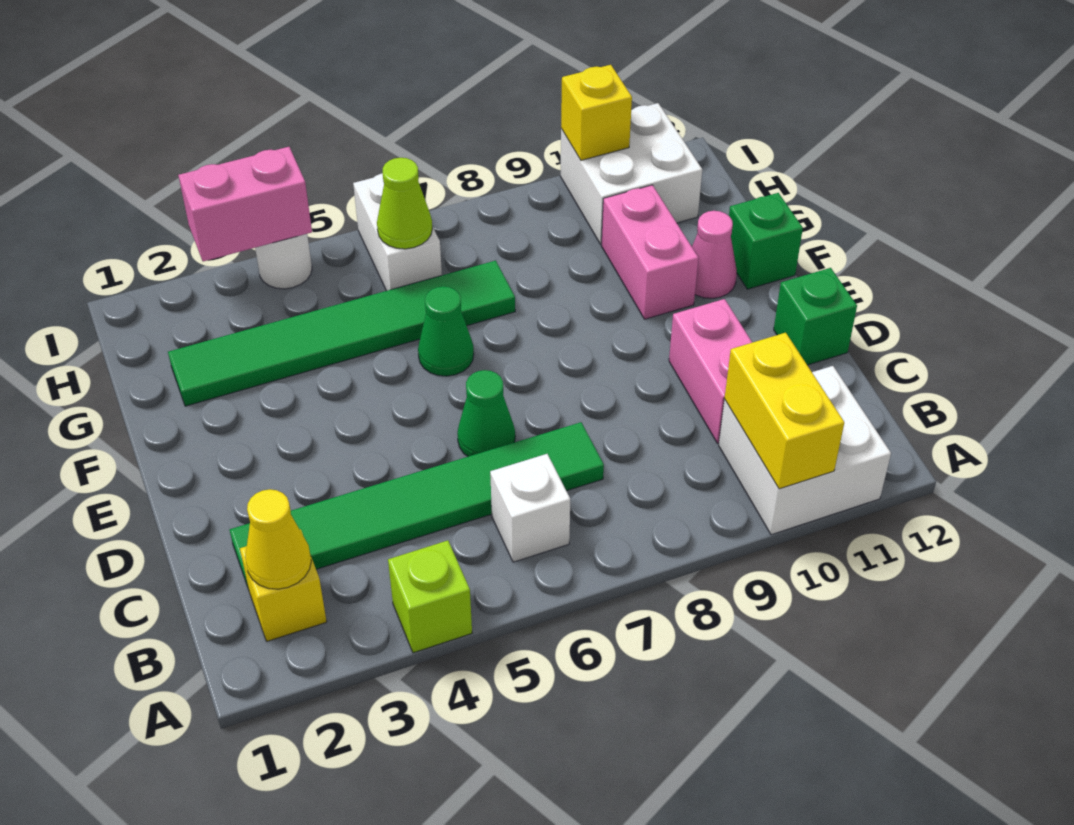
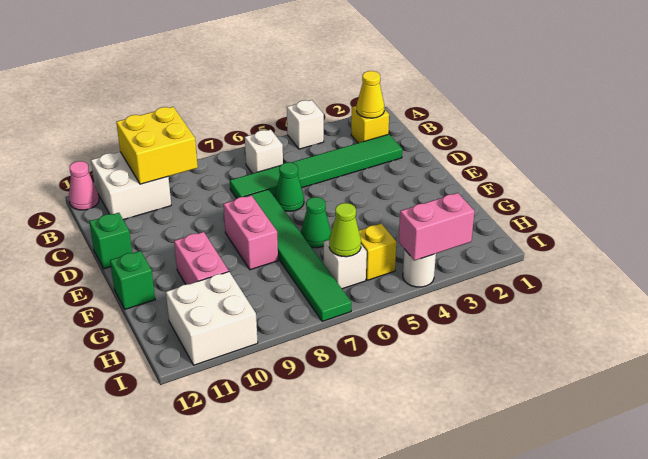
lime 1x1 brick [388,540,472,653] -> white 1x1 brick [287,100,324,149]
yellow 1x2 brick [725,333,844,489] -> yellow 2x2 brick [116,107,198,184]
pink 1x2 brick [669,299,752,443] -> pink 1x2 brick moved to [223,195,278,270]
pink 1x1 cone [692,211,737,298] -> pink 1x1 cone moved to [69,161,99,210]
green 1x6 tile [168,261,515,406] -> green 1x6 tile turned to [244,189,352,321]
white 1x2 brick [353,173,442,291] -> white 1x1 brick [324,240,367,289]
yellow 1x1 brick [561,65,632,160] -> yellow 1x1 brick moved to [359,224,396,280]

